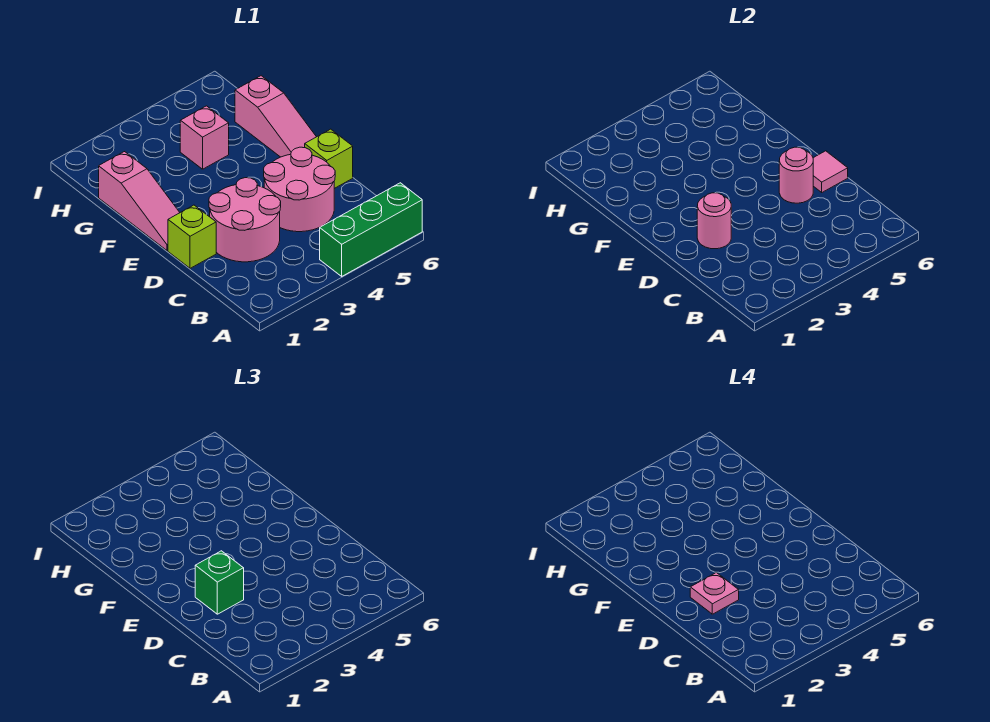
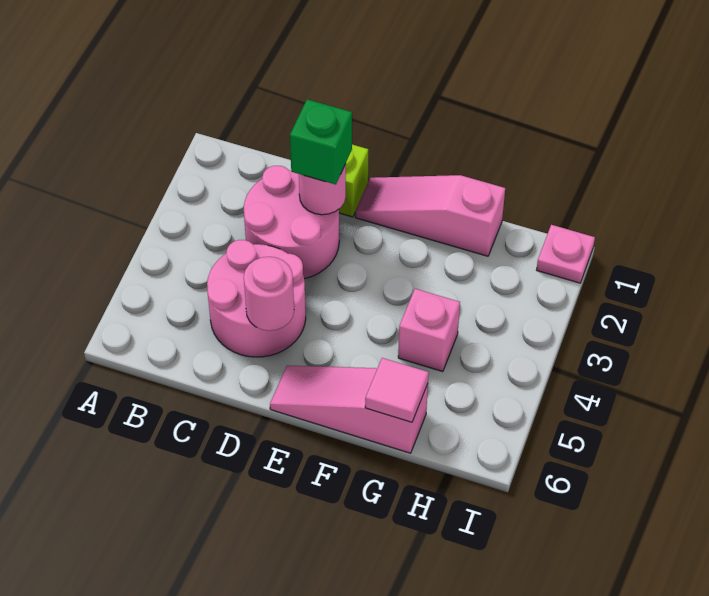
green 1x3 brick [320,183,422,276] -> none
pink 1x1 plate [690,573,739,614] -> pink 1x1 plate moved to [537,225,595,283]
lime 1x1 brick [305,129,353,189] -> none
pink 1x1 tile [813,151,848,192] -> pink 1x1 tile moved to [365,358,429,422]

